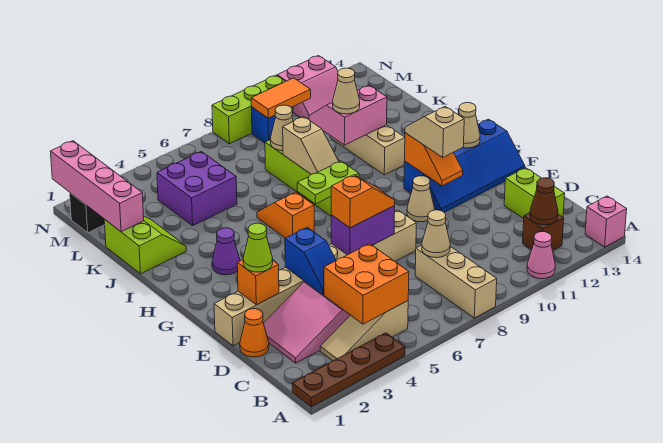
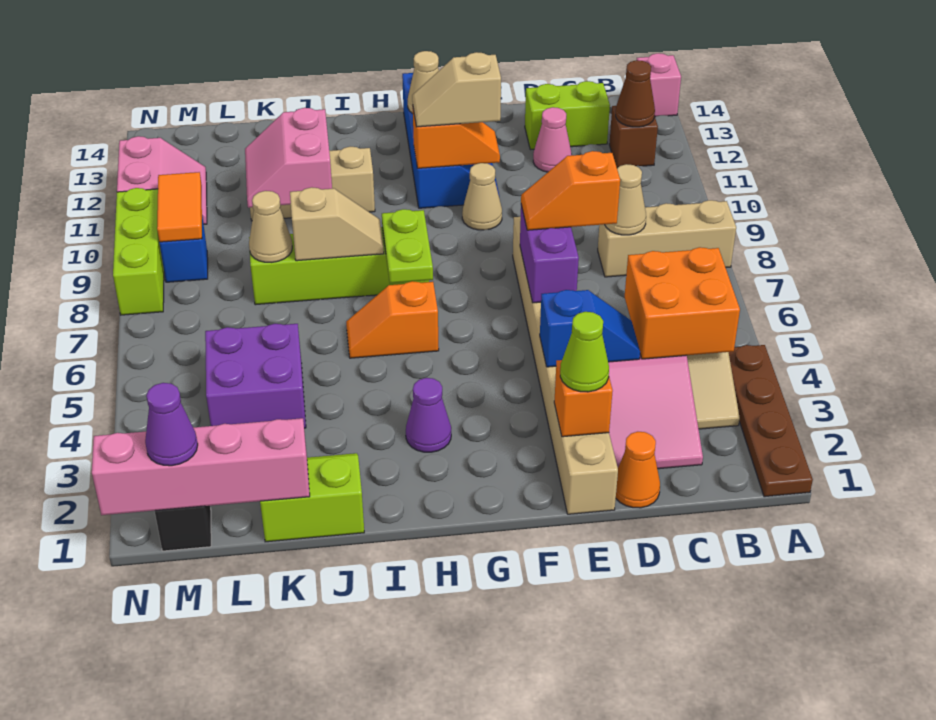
pink 1x1 cone [527,232,555,279] -> pink 1x1 cone moved to [533,107,572,172]
orange 1x2 slope [331,175,395,228] -> orange 1x2 slope turned to [521,151,620,230]
tan 1x1 cone [333,68,360,114] -> none
none -> purple 1x1 cone [145,383,198,466]

